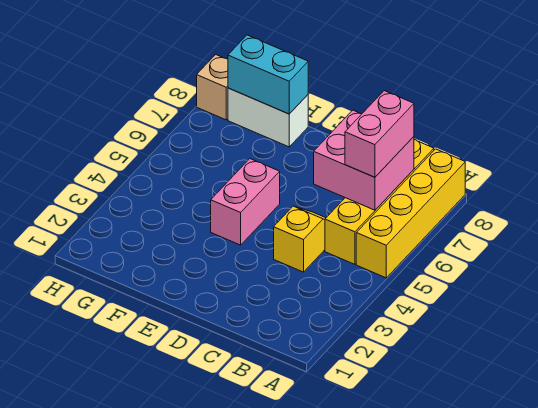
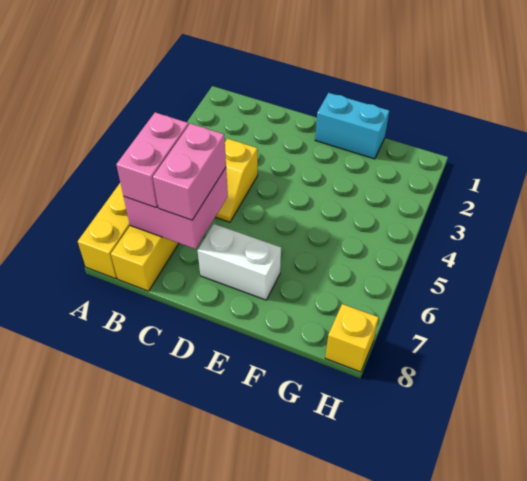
pink 1x2 brick [211,159,280,245] -> pink 1x2 brick moved to [153,124,226,220]
white 1x2 brick [228,88,308,147] -> white 1x2 brick moved to [198,224,281,300]
cyan 1x2 brick [228,35,308,114] -> cyan 1x2 brick moved to [315,93,389,159]
tan 1x1 brick [197,55,228,120] -> yellow 1x1 brick [325,304,379,372]

